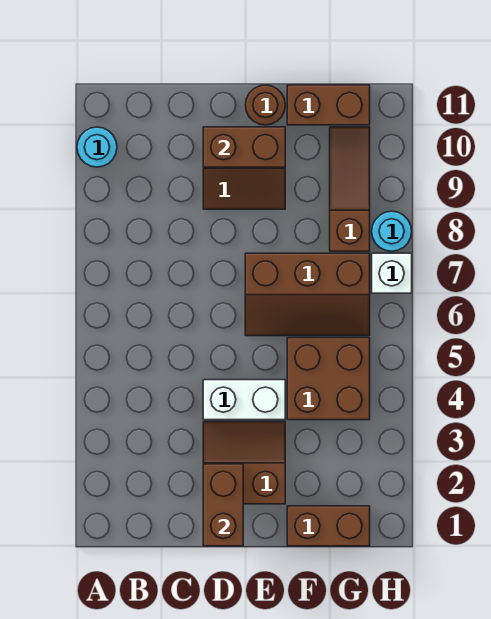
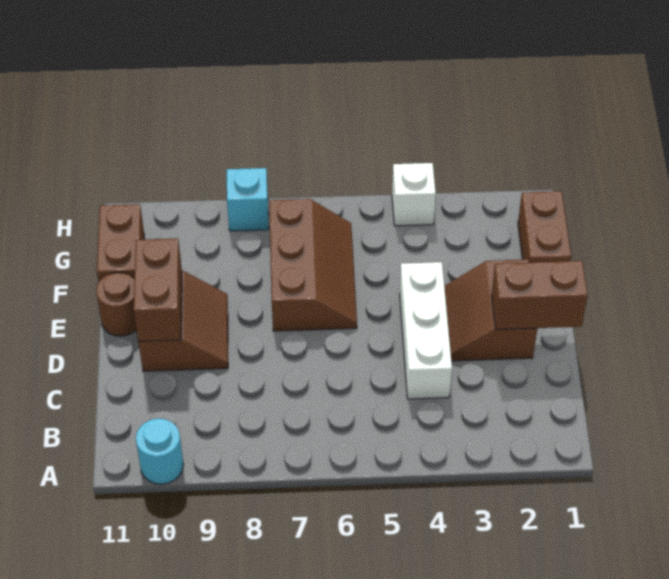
white 1x2 brick [203,380,285,420] -> white 1x3 brick [399,262,452,399]
brown 2x2 brick [287,338,370,420] -> none
brown 1x3 slope [330,127,370,251] -> none
white 1x1 brick [372,253,412,293] -> white 1x1 brick moved to [392,163,436,226]
cyan 1x1 round brick [372,211,412,251] -> cyan 1x1 brick [227,168,269,231]

